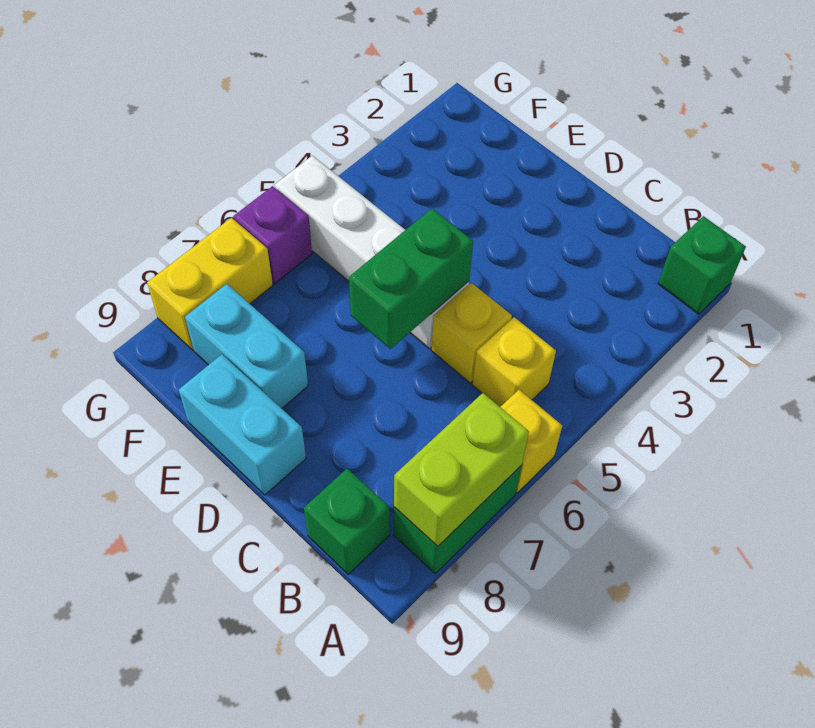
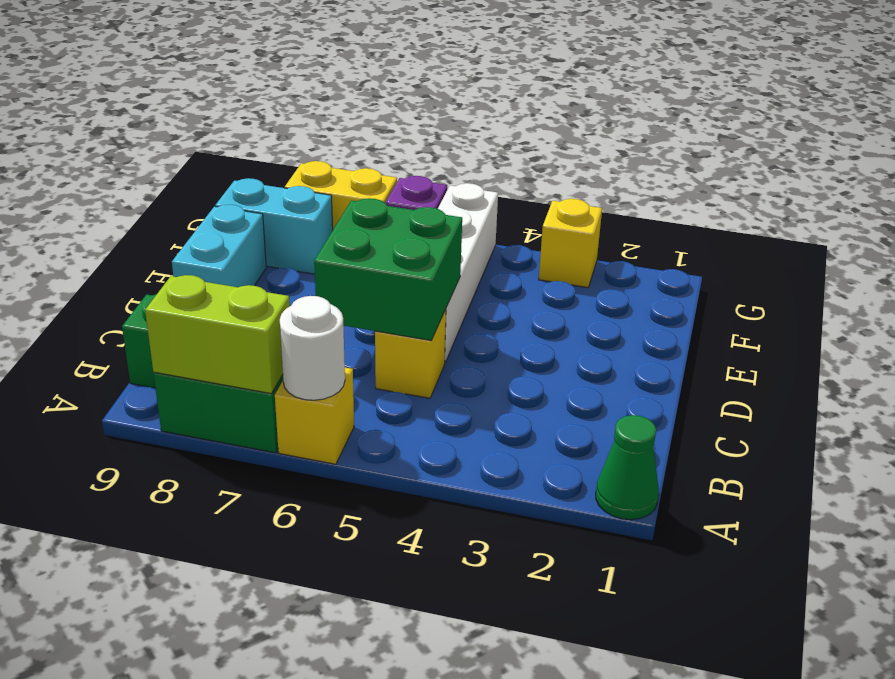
green 1x1 brick [658,216,746,314] -> green 1x1 cone [596,415,659,520]
none -> white 1x1 round brick [280,296,345,400]
yellow 1x1 brick [472,317,556,407] -> yellow 1x1 brick moved to [539,199,602,288]
green 1x2 brick [349,208,473,349] -> green 2x2 brick [314,198,462,341]
cyan 1x2 brick [185,284,308,408] -> cyan 1x2 brick turned to [215,178,333,274]

